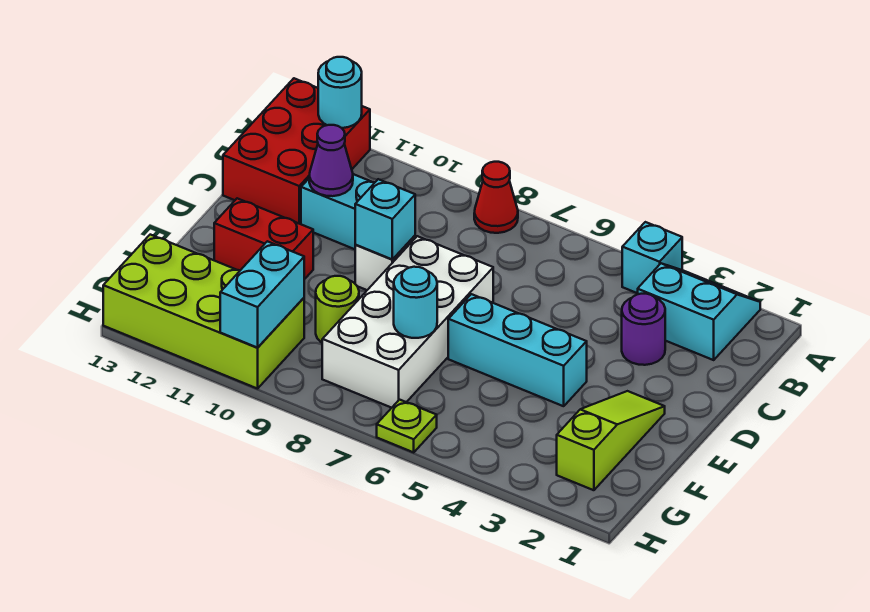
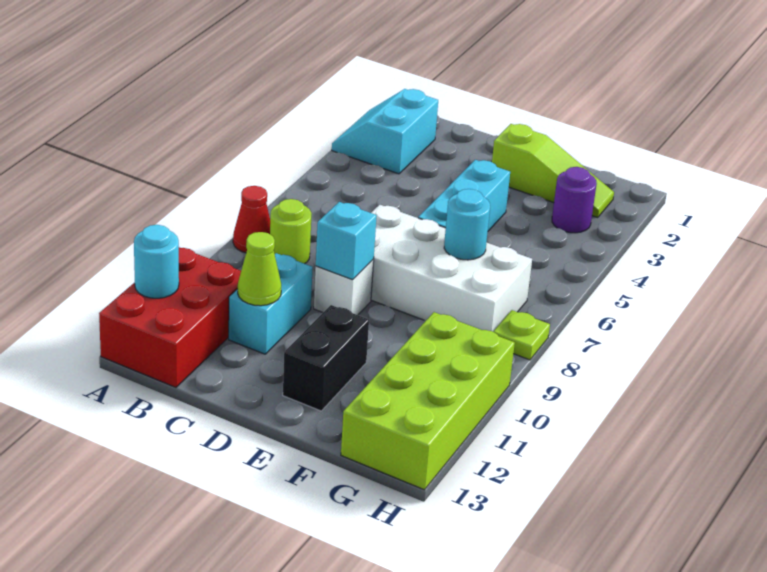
cyan 1x1 brick [622,222,682,293] -> none
red 2x3 brick [223,78,370,224] -> red 2x3 brick turned to [99,247,241,387]
purple 1x1 round brick [622,294,665,365] -> purple 1x1 round brick moved to [552,167,597,233]
purple 1x1 cone [309,125,353,196] -> lime 1x1 cone [238,232,281,306]
lime 1x3 slope [557,391,665,490] -> lime 1x3 slope turned to [492,124,614,217]
red 1x2 brick [214,198,313,279] -> black 1x2 brick [283,305,369,411]
lime 1x1 round brick [316,276,359,343] -> lime 1x1 round brick moved to [270,199,312,264]
cyan 1x2 brick [220,241,304,348] -> none
lime 1x1 plate [377,400,437,452] -> lime 1x1 plate moved to [493,310,550,360]

